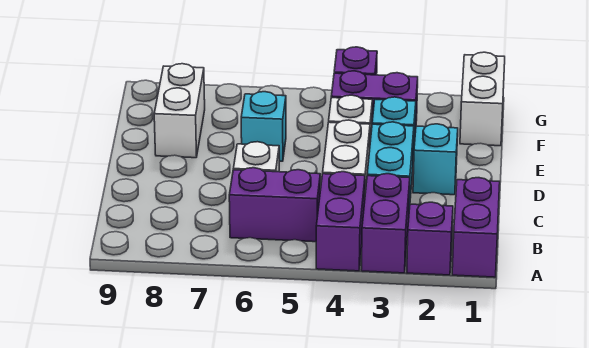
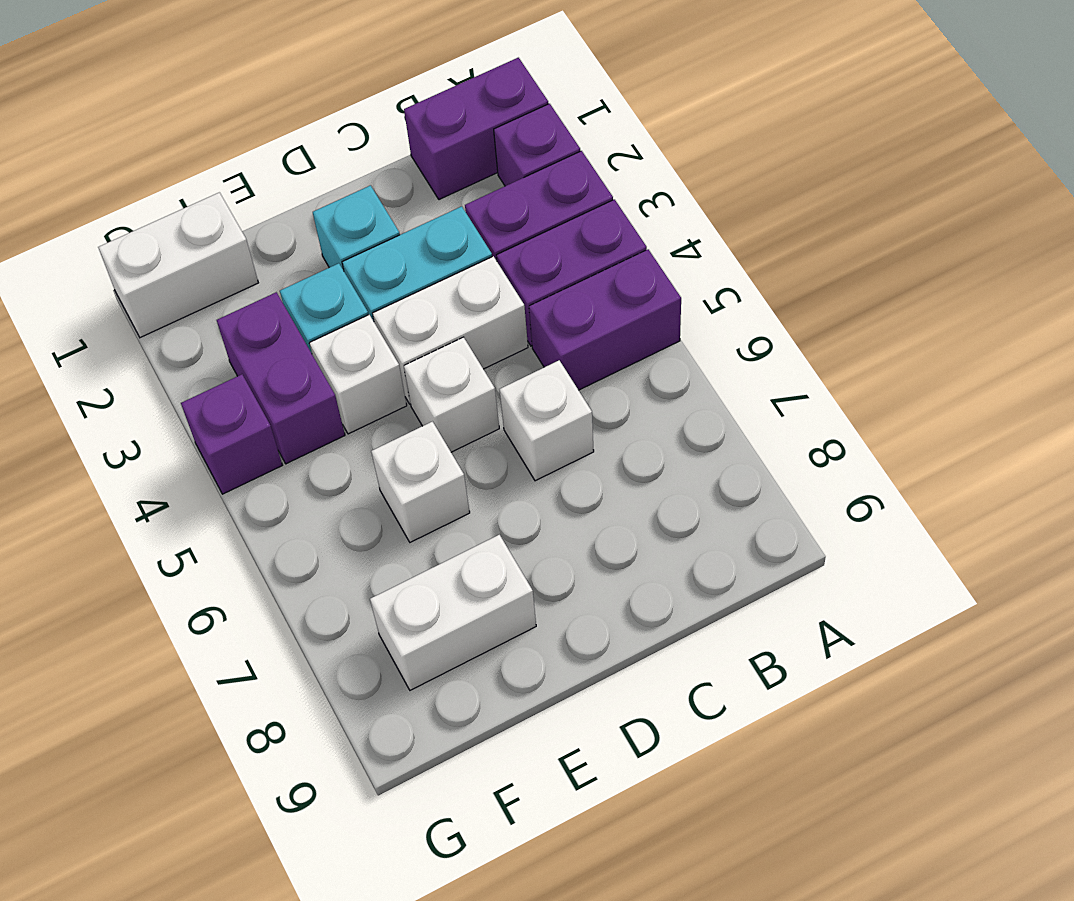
purple 1x2 brick [229,168,320,242] -> purple 1x2 brick turned to [529,249,681,390]
none -> white 1x1 brick [404,337,499,452]
cyan 1x1 brick [241,92,286,161] -> white 1x1 brick [371,422,470,542]

